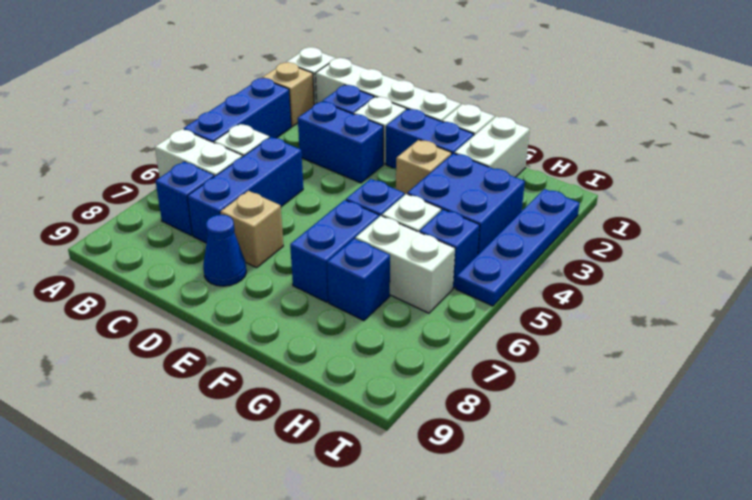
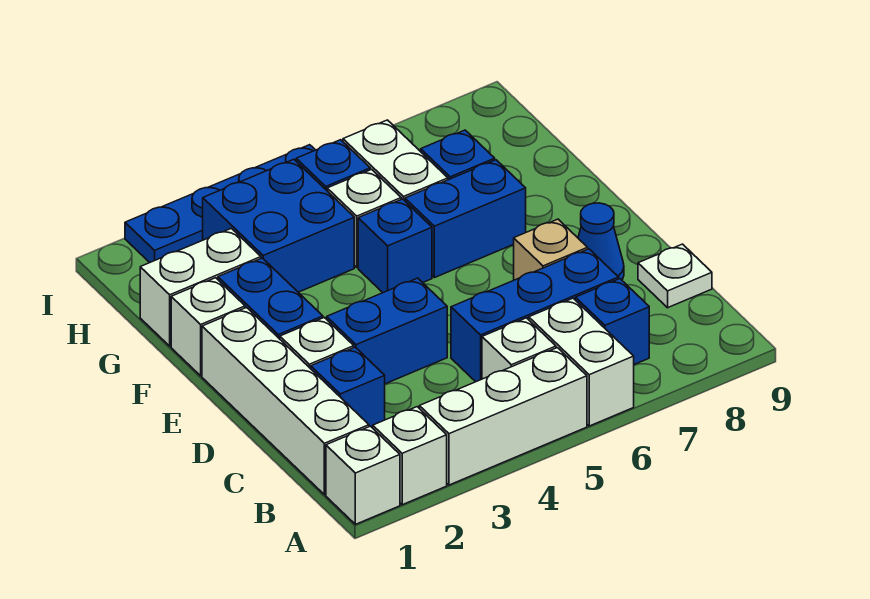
tan 1x1 brick [262,62,314,127] -> white 1x1 brick [373,407,447,505]
blue 1x3 brick [184,78,291,143] -> white 1x3 brick [419,348,587,485]
blue 1x2 brick [298,102,383,183] -> blue 1x2 brick turned to [327,278,447,384]
none -> white 1x1 plate [638,244,712,308]
tan 1x1 brick [396,140,452,195] -> none

